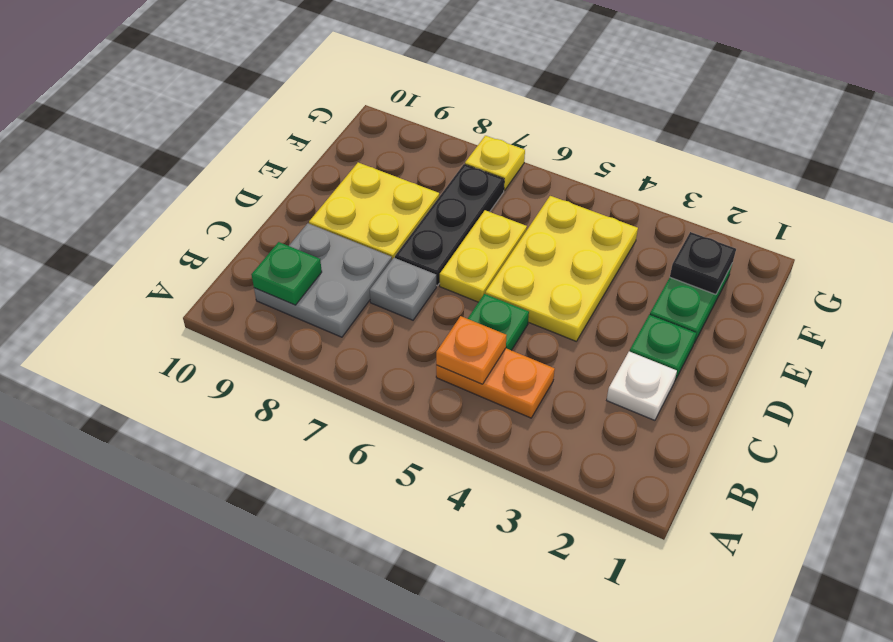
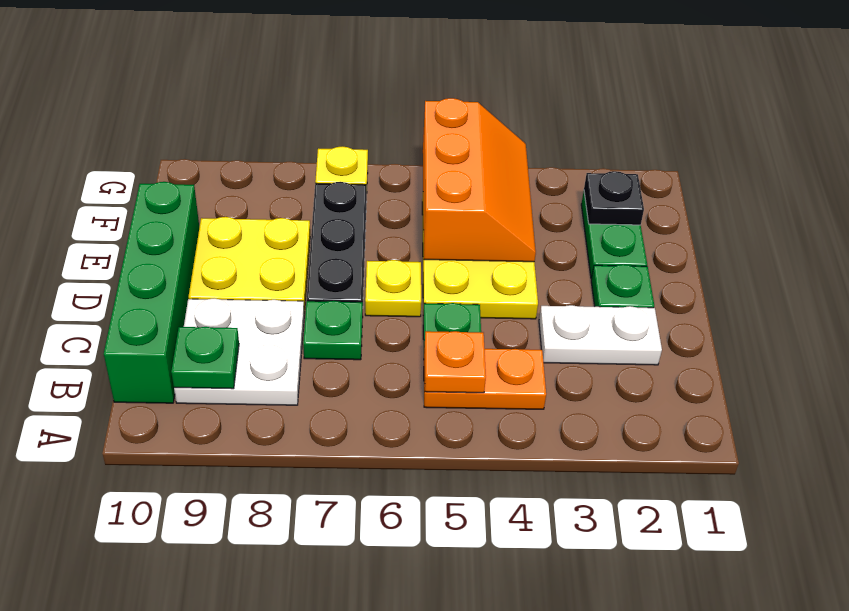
grey 2x2 plate [254,223,392,337] -> white 2x2 plate [174,299,304,405]
none -> green 1x4 brick [104,182,199,403]
white 1x1 plate [607,351,677,420] -> white 1x2 plate [539,305,662,365]
grey 1x1 plate [370,258,436,320] -> green 1x1 plate [303,301,363,360]
yellow 1x2 plate [440,210,527,302] -> yellow 1x1 plate [365,260,421,317]
none -> orange 2x3 slope [423,98,536,262]

